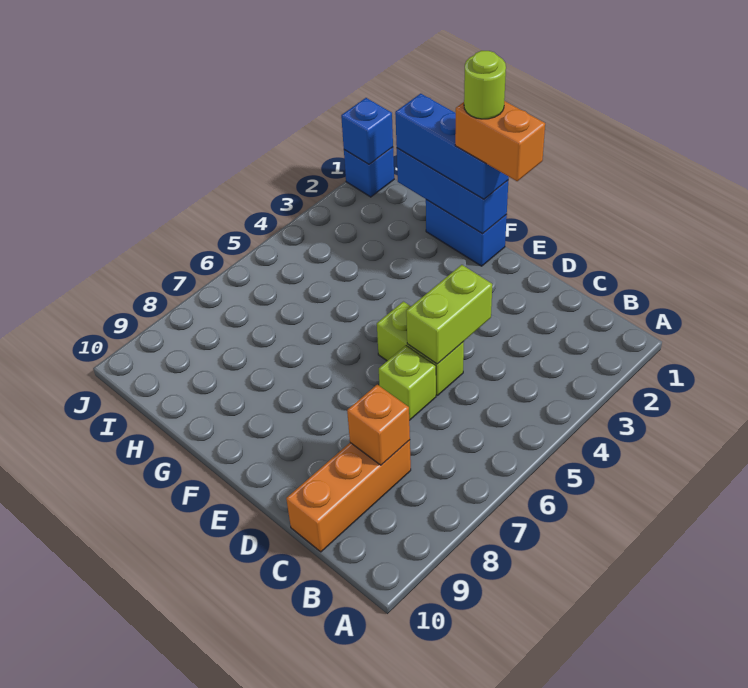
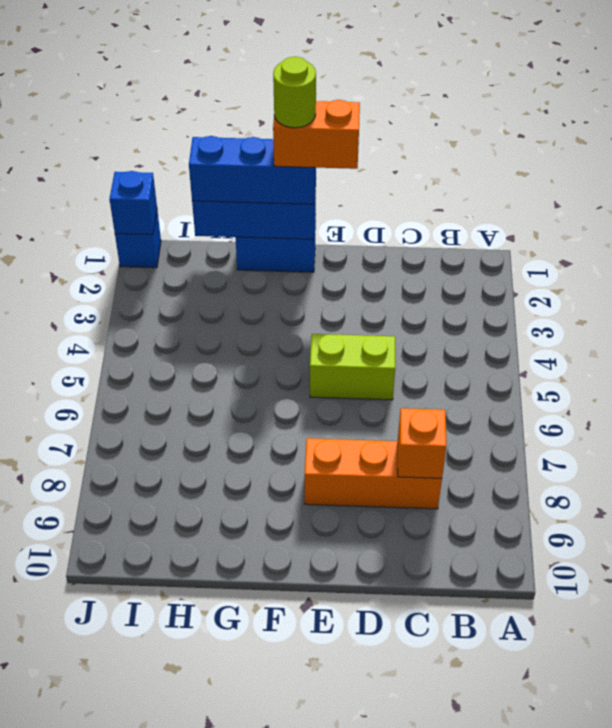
orange 1x3 brick [286,440,411,552] -> orange 1x3 brick turned to [305,438,442,509]
lime 1x2 brick [406,265,492,364] -> none
lime 1x1 brick [379,346,436,420] -> none

